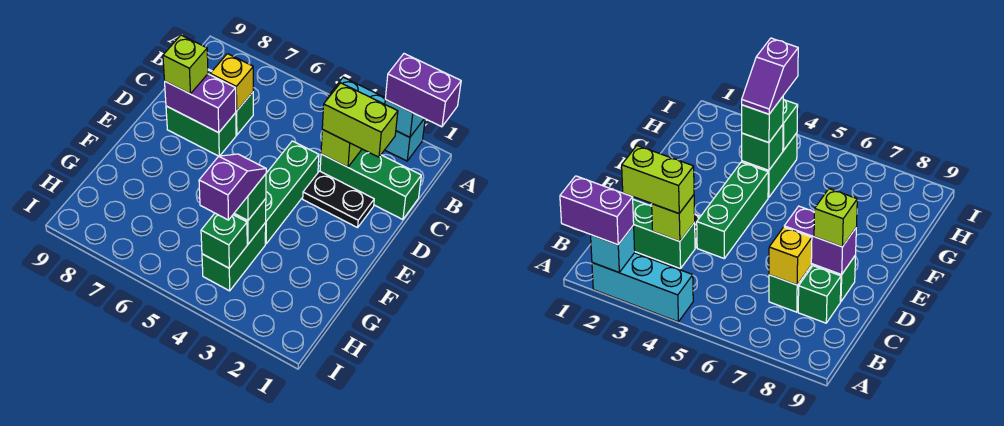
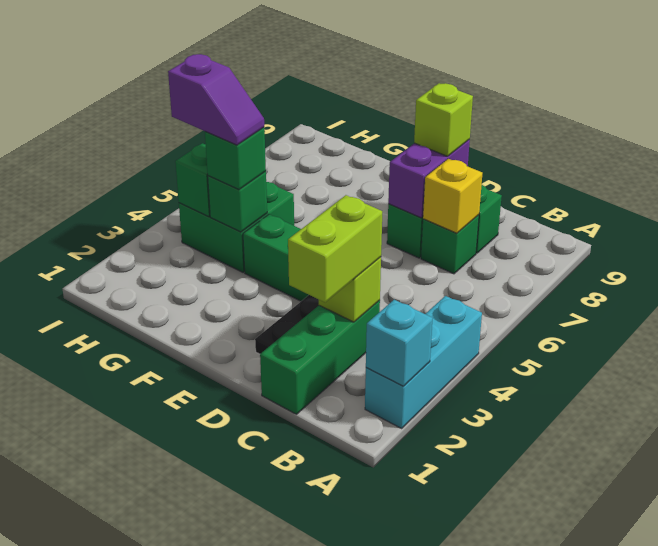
purple 1x2 brick [385,54,461,127] -> none
green 1x2 brick [202,223,266,291] -> green 2x2 brick [179,182,294,273]

